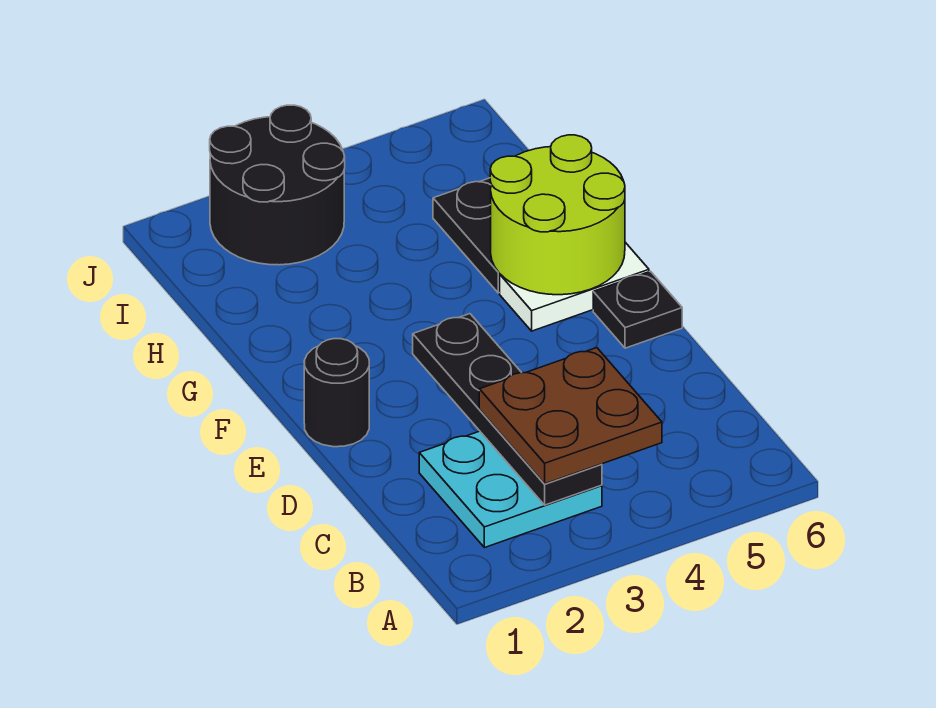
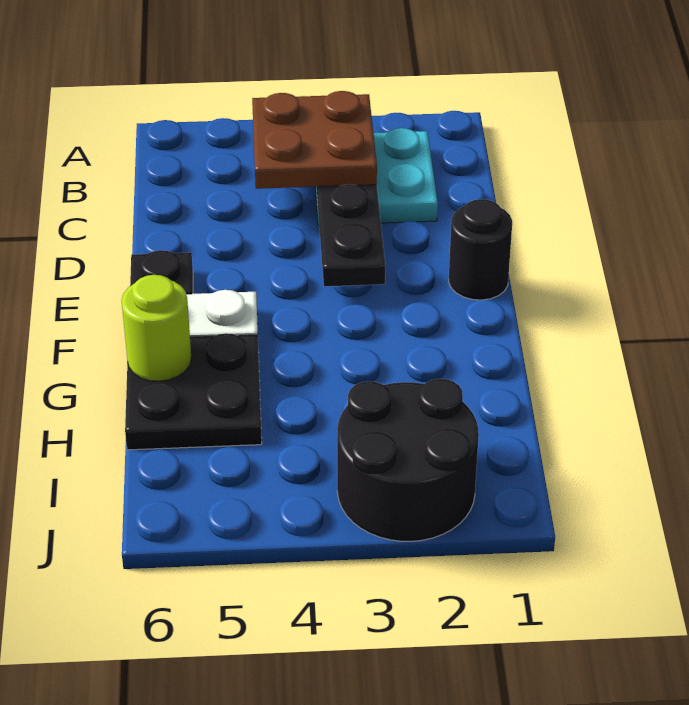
lime 2x2 round brick [490,135,625,295] -> lime 1x1 round brick [122,275,191,381]

